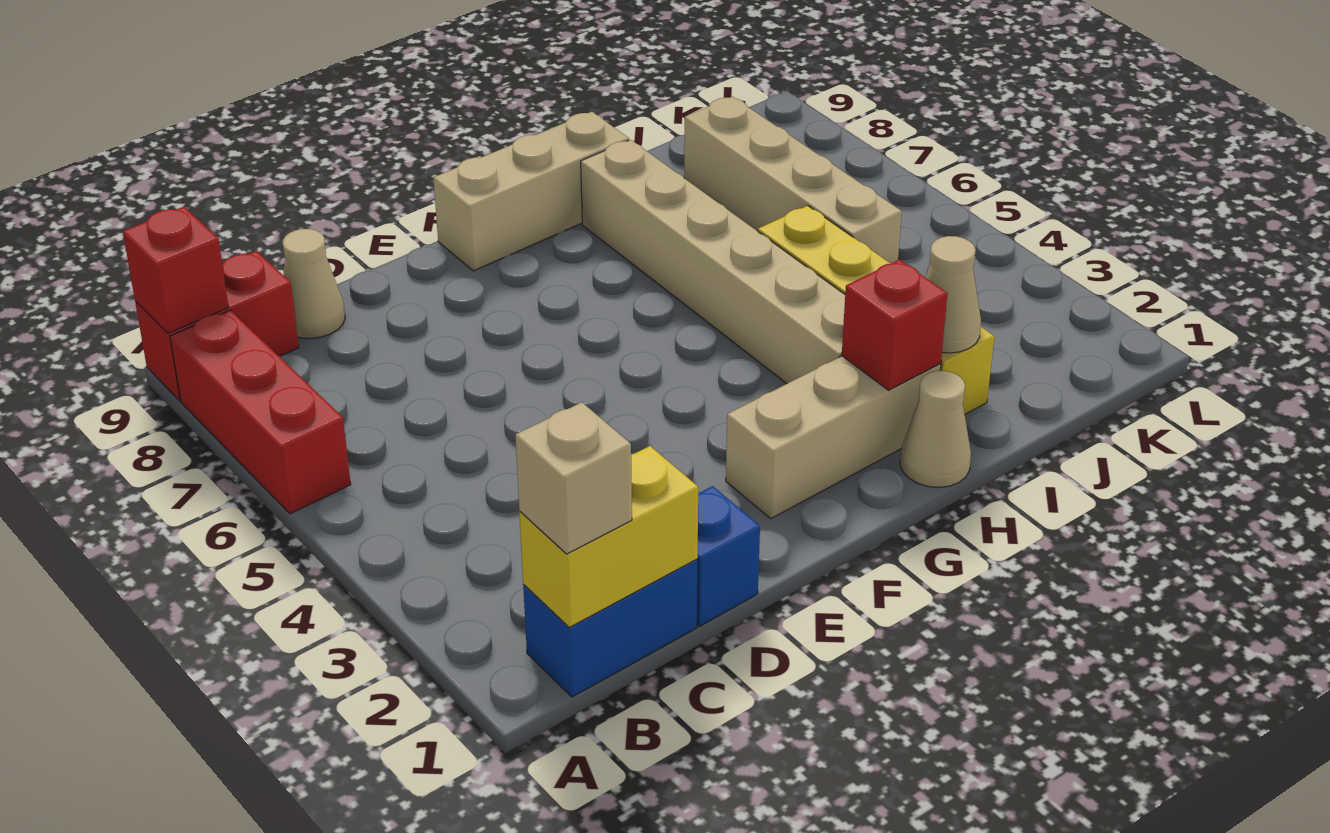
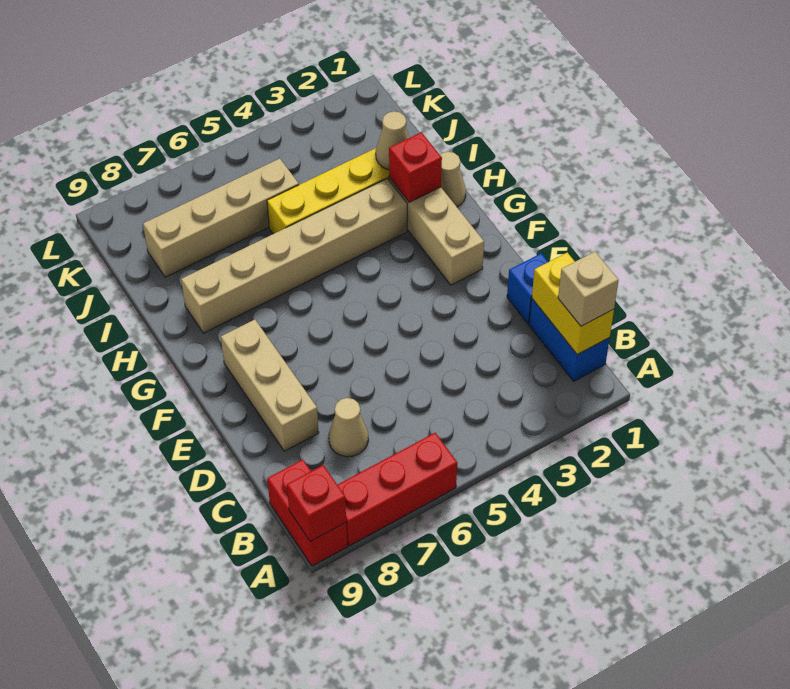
tan 1x1 cone [283,229,345,338] -> tan 1x1 cone moved to [329,398,368,457]
tan 1x3 brick [434,112,629,271] -> tan 1x3 brick moved to [221,320,319,451]

